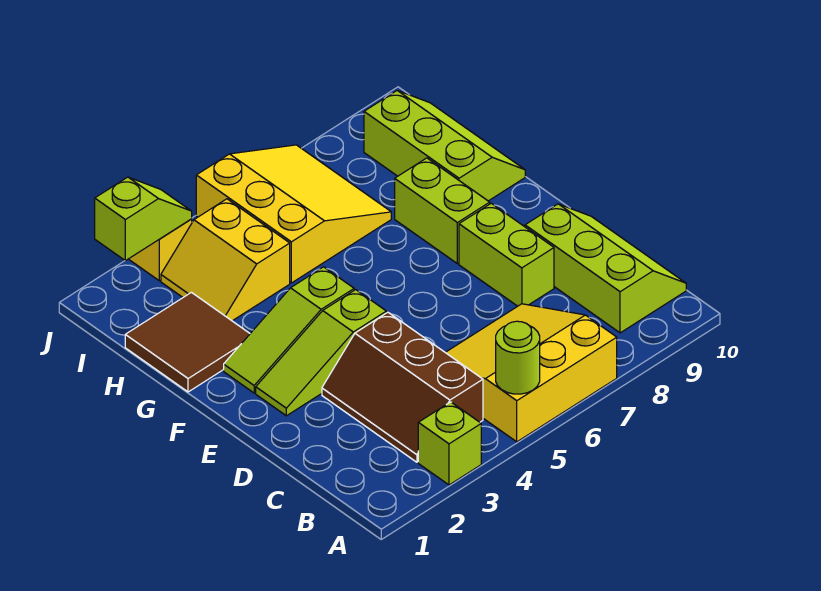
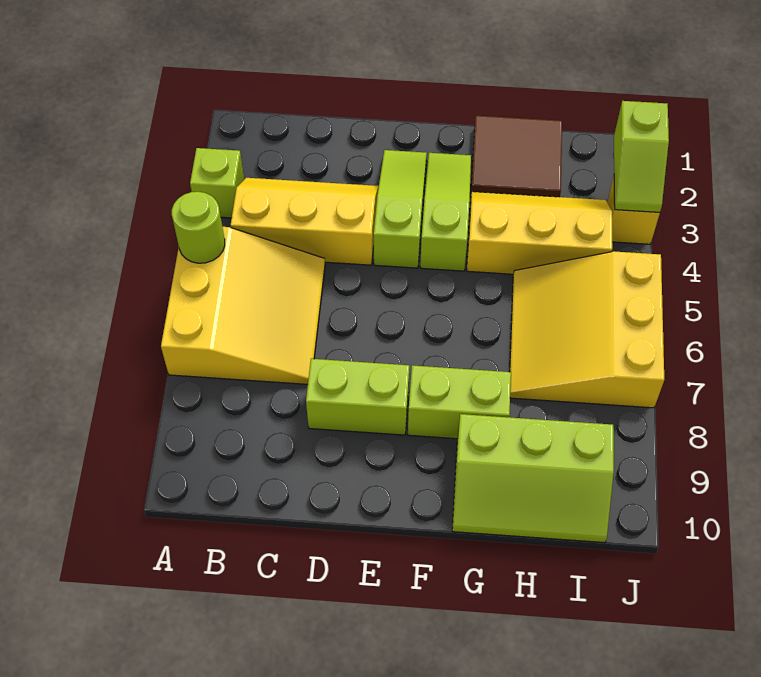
brown 2x3 slope [322,312,483,462] -> yellow 2x3 slope [231,178,379,265]
lime 2x3 slope [525,204,686,333] -> none
yellow 2x2 slope [161,199,290,321] -> yellow 2x3 slope [467,192,612,274]
yellow 3x3 slope [196,145,391,283] -> yellow 3x3 slope turned to [510,251,664,408]

